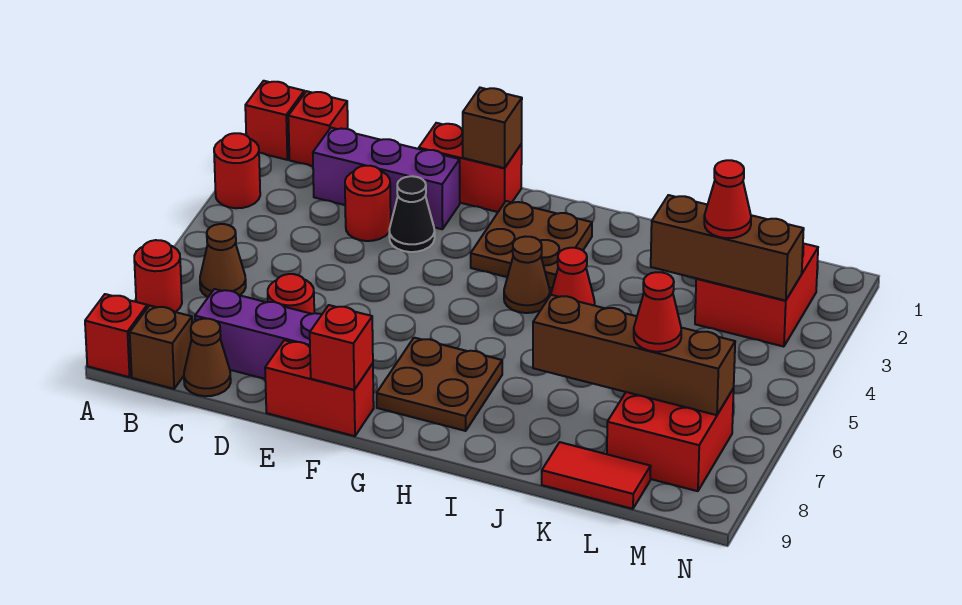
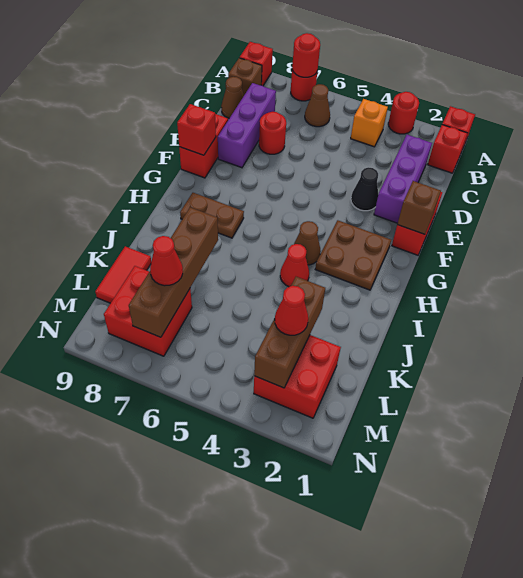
none -> orange 1x1 brick [351,99,388,147]
red 1x1 round brick [345,166,391,241] -> red 1x1 round brick moved to [292,33,320,77]
brown 2x2 plate [377,338,502,431] -> brown 1x2 plate [180,193,244,238]

